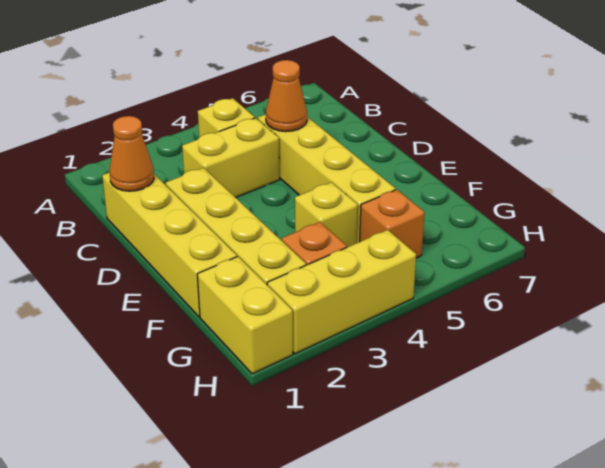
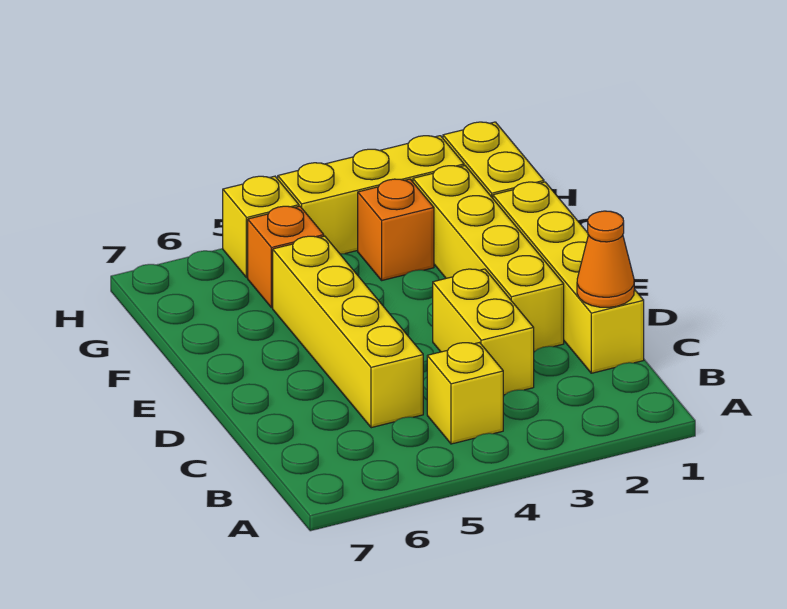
yellow 1x2 brick [182,118,279,198] -> yellow 1x2 brick turned to [433,269,534,395]
orange 1x1 cone [266,60,307,132] -> none
yellow 1x1 brick [295,182,358,247] -> yellow 1x1 brick moved to [223,176,299,278]

